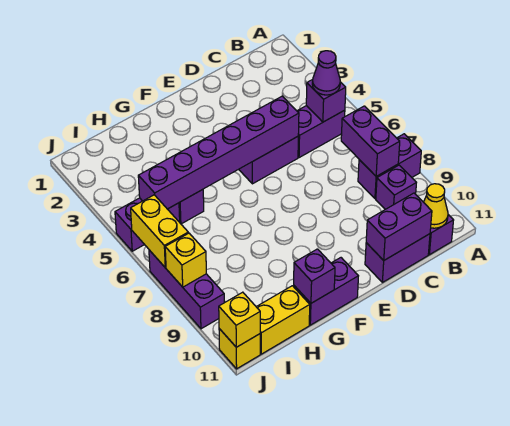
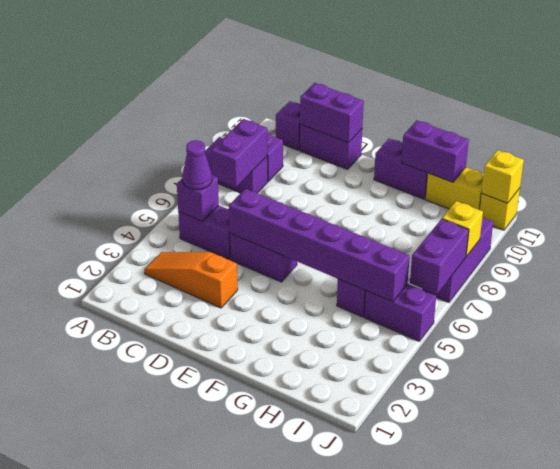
none -> orange 1x3 slope [144,252,238,308]
yellow 1x1 cone [424,184,448,228] -> none
purple 1x1 brick [294,249,335,303] -> purple 1x2 brick [401,120,469,182]
yellow 1x2 brick [131,195,188,268] -> purple 1x2 brick [410,219,469,294]

